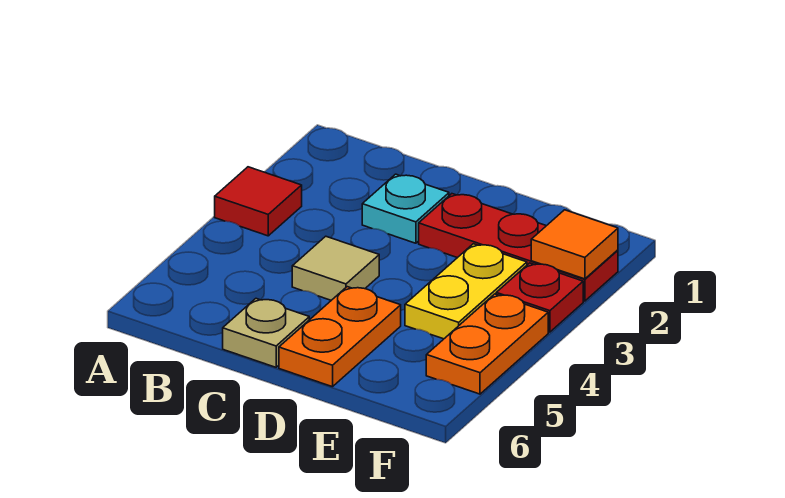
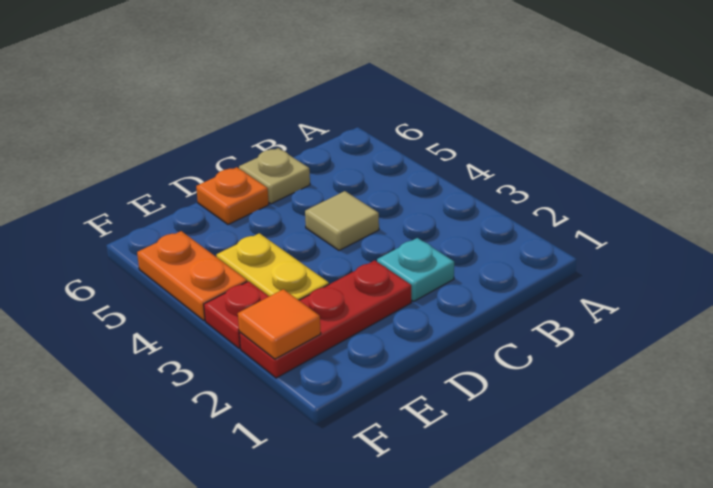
red 1x1 tile [215,167,302,236] -> none
orange 1x2 plate [279,287,401,387] -> orange 1x1 plate [196,167,269,224]

